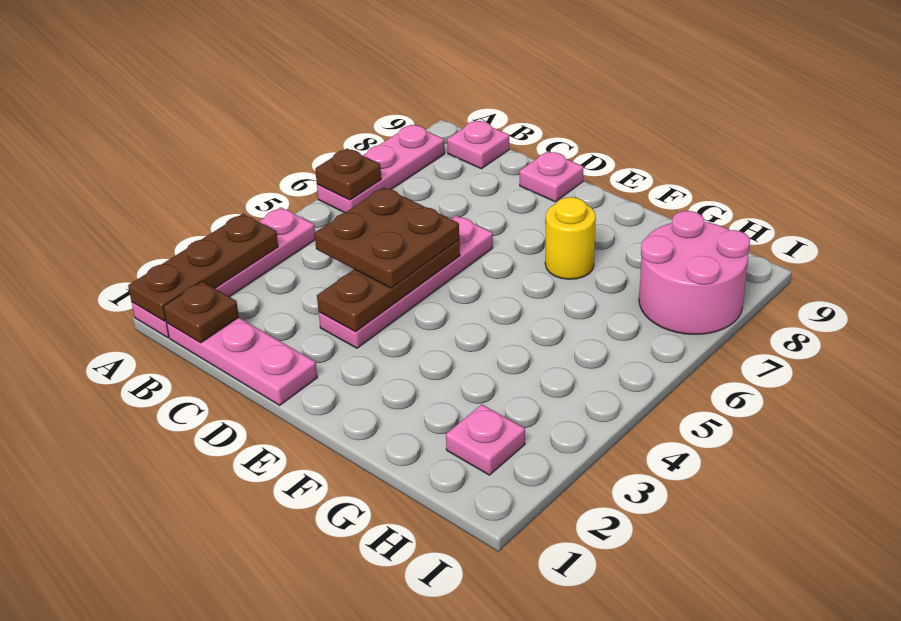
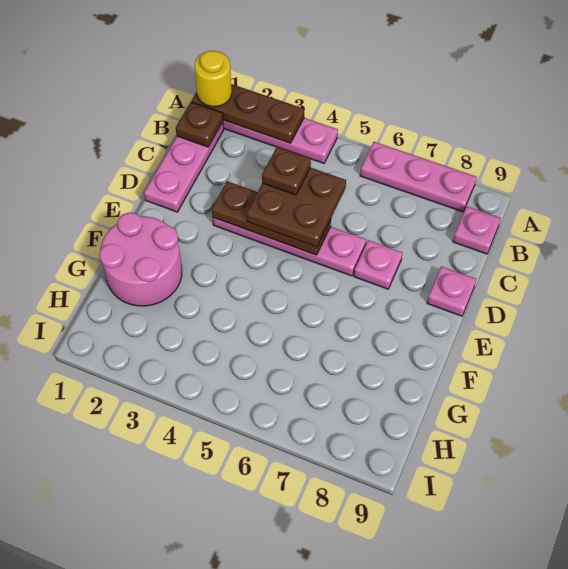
brown 1x1 plate [315,149,381,200] -> brown 1x1 plate moved to [262,147,311,195]
yellow 1x1 round brick [545,197,596,279] -> yellow 1x1 round brick moved to [195,51,232,107]
pink 1x1 plate [446,404,525,475] -> pink 1x1 plate moved to [354,240,402,289]
pink 2x2 round brick [639,211,750,334] -> pink 2x2 round brick moved to [99,212,182,306]

